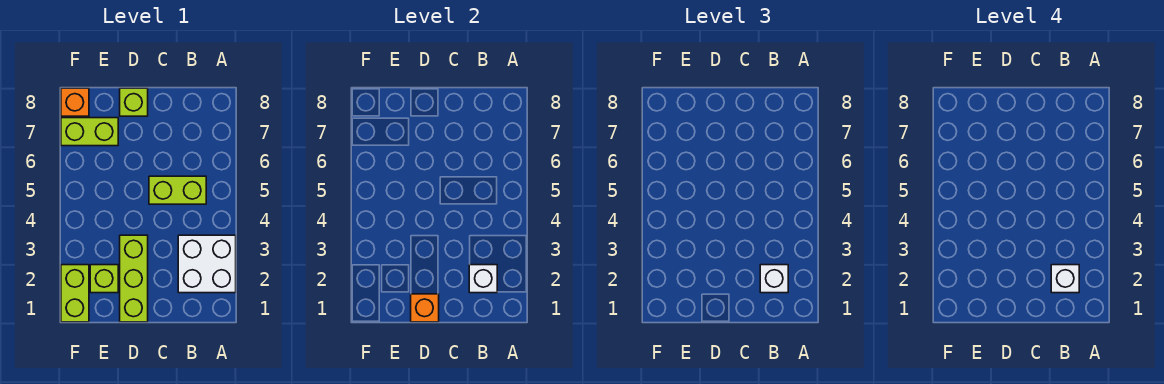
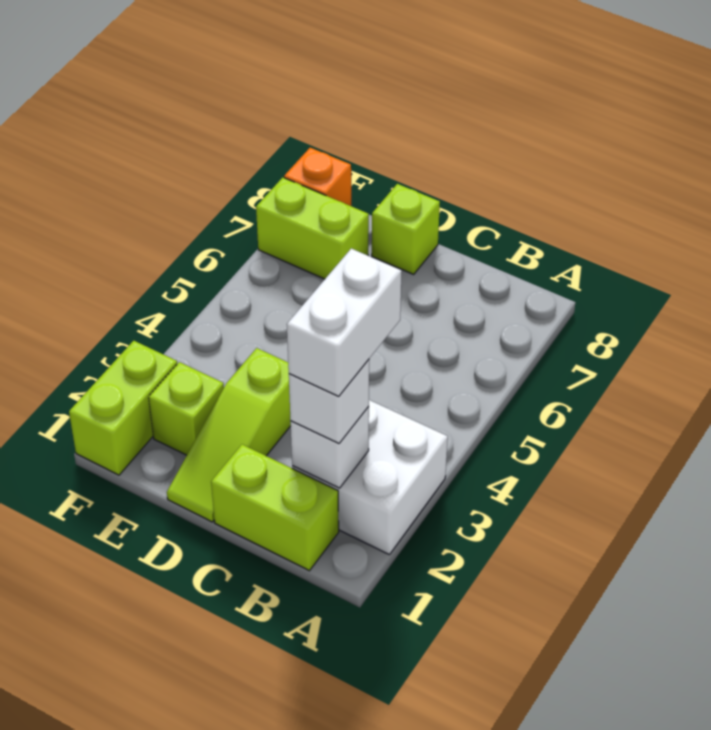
white 1x1 brick [1051,265,1079,293] -> white 1x2 brick [287,249,402,396]
lime 1x2 brick [149,176,206,204] -> lime 1x2 brick moved to [211,444,339,571]
lime 1x3 brick [120,235,148,322] -> lime 1x3 slope [167,348,291,522]
orange 1x1 brick [411,294,439,322] -> none

